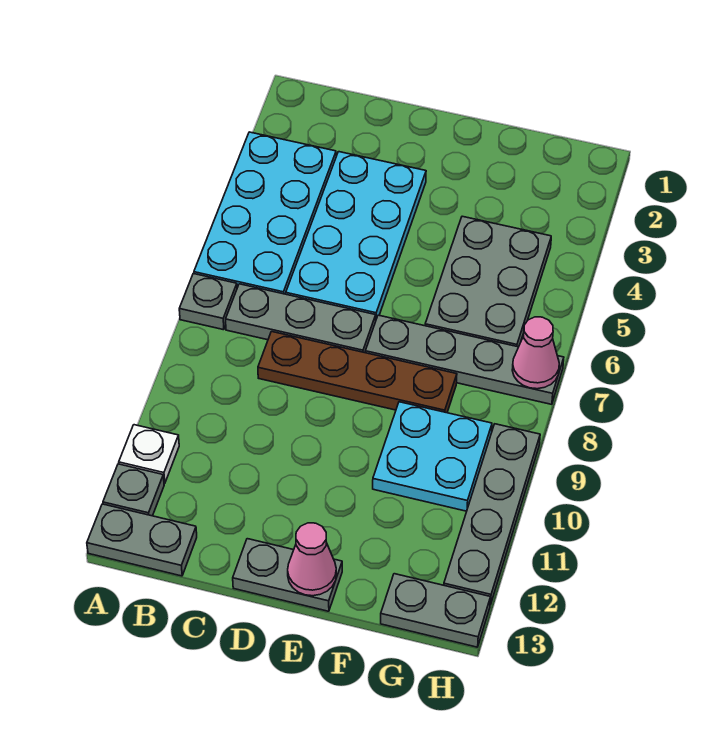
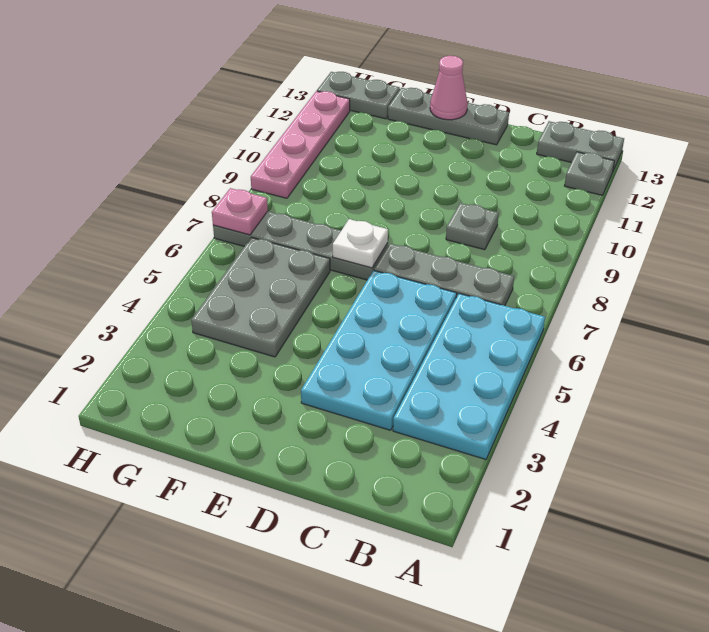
grey 1x1 plate [179,274,237,330] -> grey 1x1 plate moved to [446,203,499,250]
white 1x1 plate [119,425,179,483] -> white 1x1 plate moved to [333,219,388,268]
brown 1x4 plate [258,332,457,413] -> none
grey 1x2 plate [233,539,342,611] -> grey 1x3 plate [388,88,509,145]
cyan 2x2 plate [373,402,492,511] -> none
pink 1x1 cone [512,317,559,389] -> pink 1x1 plate [212,188,268,235]
grey 1x4 plate [444,424,540,605] -> pink 1x4 plate [251,91,350,198]

